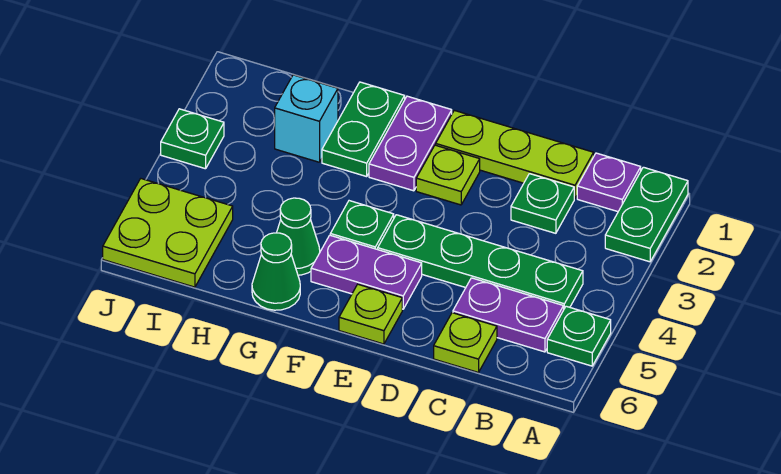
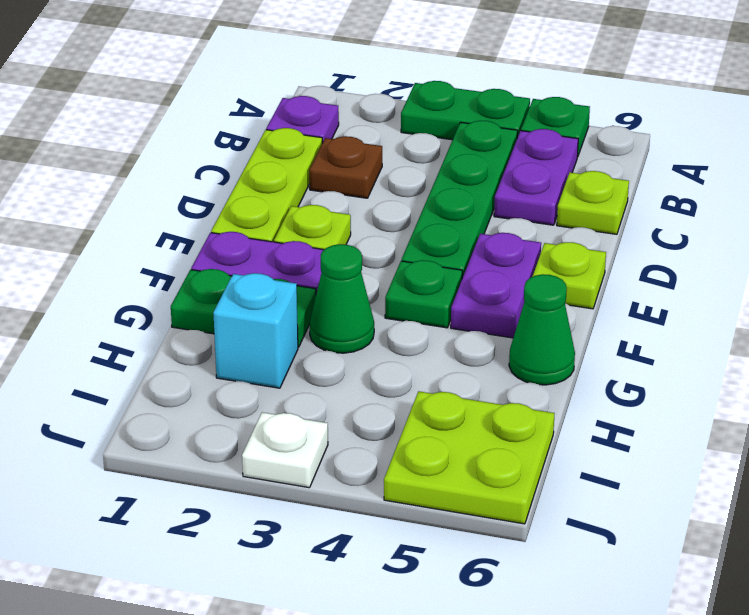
green 1x2 plate [605,167,688,262] -> green 1x2 plate moved to [401,81,530,140]
green 1x1 plate [511,174,574,233] -> brown 1x1 plate [309,136,382,198]
green 1x1 cone [277,198,320,275] -> green 1x1 cone moved to [309,244,374,353]
green 1x1 plate [161,109,224,169] -> white 1x1 plate [242,412,328,488]

